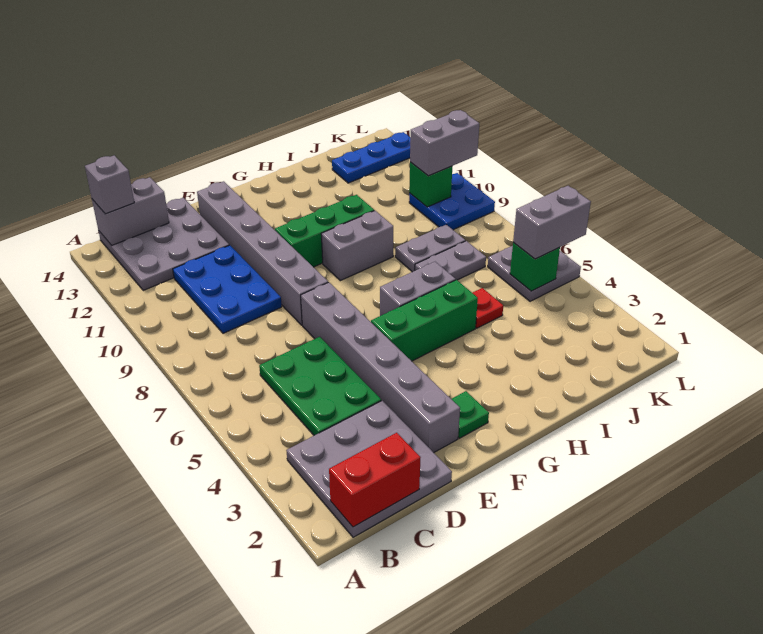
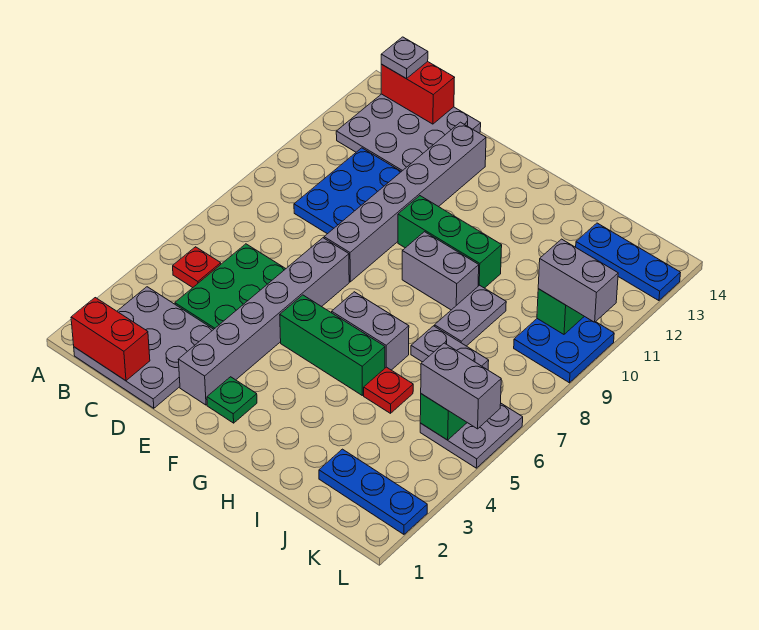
none -> red 1x1 plate [173,247,221,288]
grey 1x2 brick [92,177,169,245] -> red 1x2 brick [381,62,455,124]
grey 1x1 brick [85,155,134,214] -> grey 1x1 plate [381,37,428,79]
grey 1x2 plate [395,225,465,272] -> grey 1x2 plate turned to [435,285,506,346]
none -> blue 1x3 plate [319,449,427,534]

